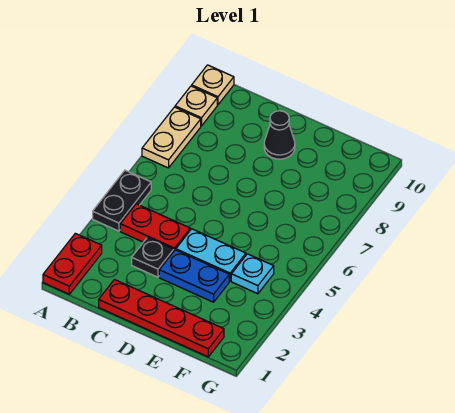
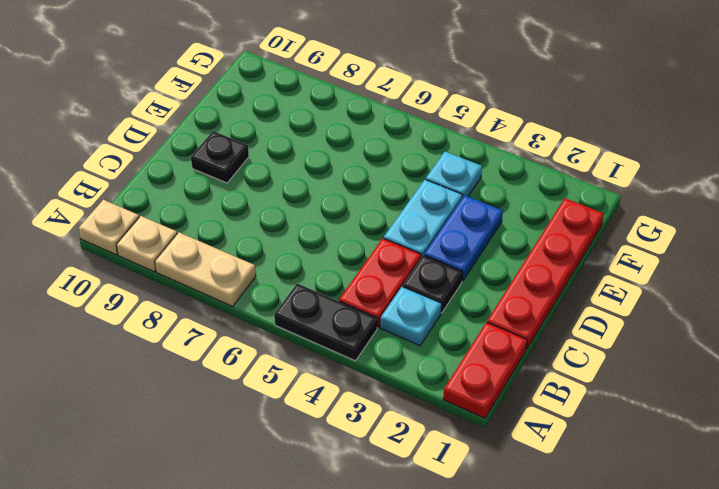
red 1x2 plate [43,233,102,294] -> red 1x2 plate turned to [443,322,527,418]
none -> cyan 1x1 plate [380,287,442,346]
black 1x1 cone [264,111,295,159] -> black 1x1 plate [191,131,249,183]

